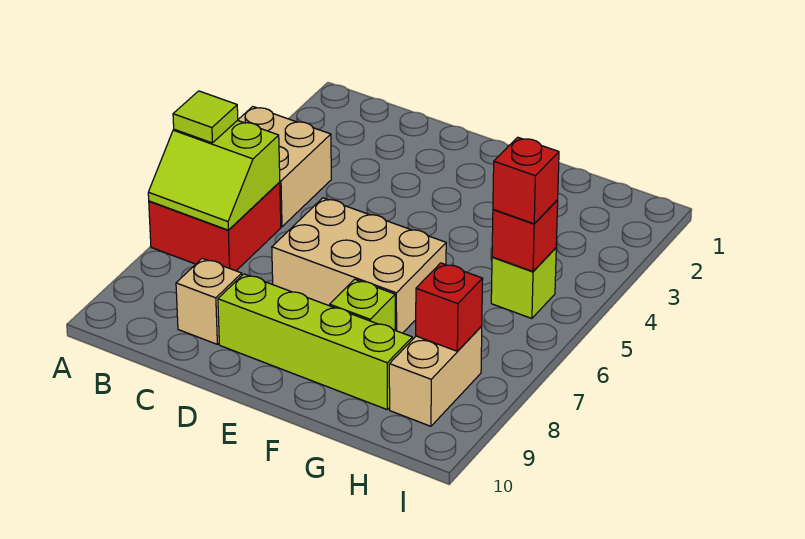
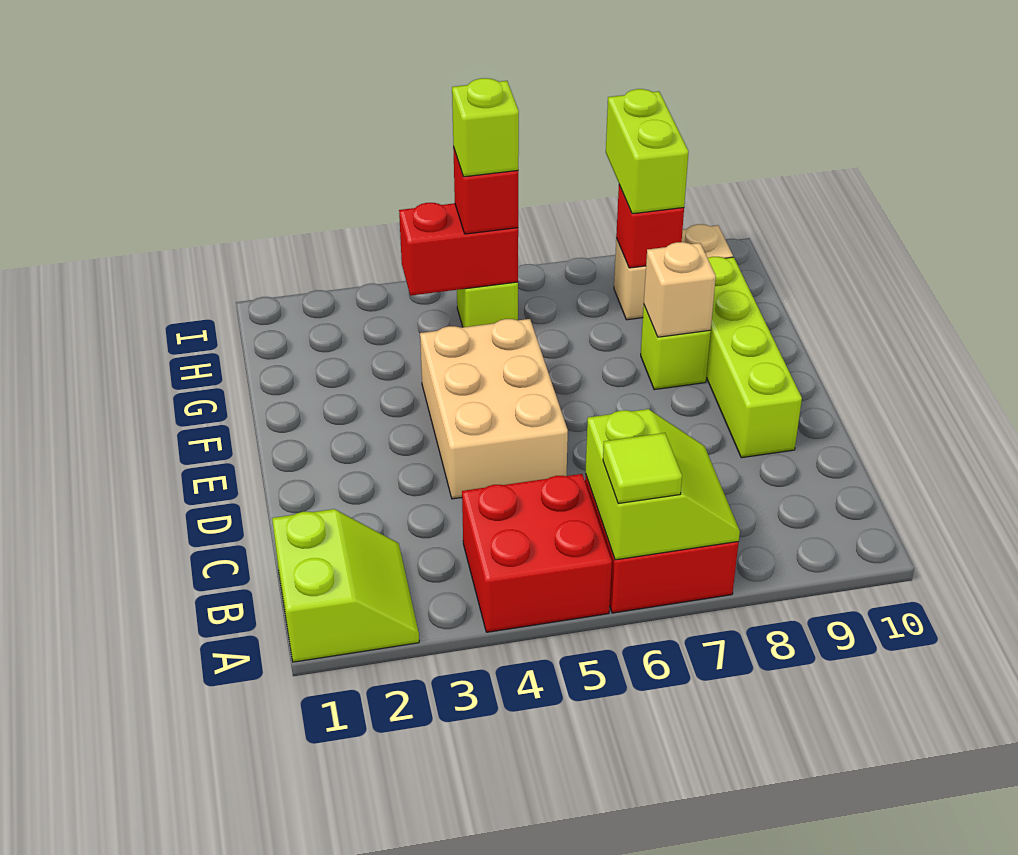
none -> lime 2x2 slope [272,509,419,662]
tan 2x2 brick [238,107,331,227] -> red 2x2 brick [462,474,612,632]
tan 1x1 brick [176,258,242,344] -> tan 1x1 brick moved to [644,242,716,337]
tan 2x3 brick [272,198,446,333] -> tan 2x3 brick moved to [420,319,568,499]
red 1x1 brick [492,200,558,271] -> red 1x2 brick [399,203,518,296]
none -> lime 1x1 brick [452,78,519,177]
none -> lime 1x2 brick [606,89,689,214]

